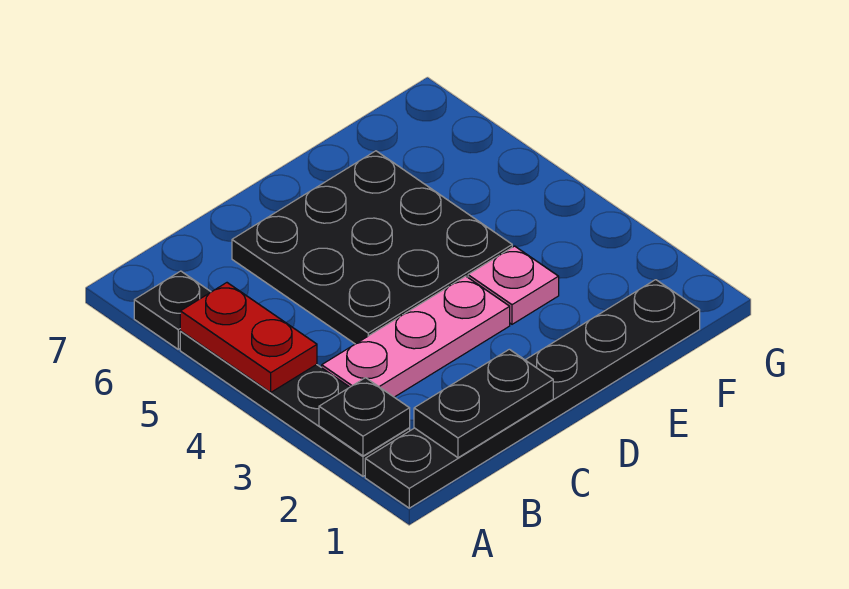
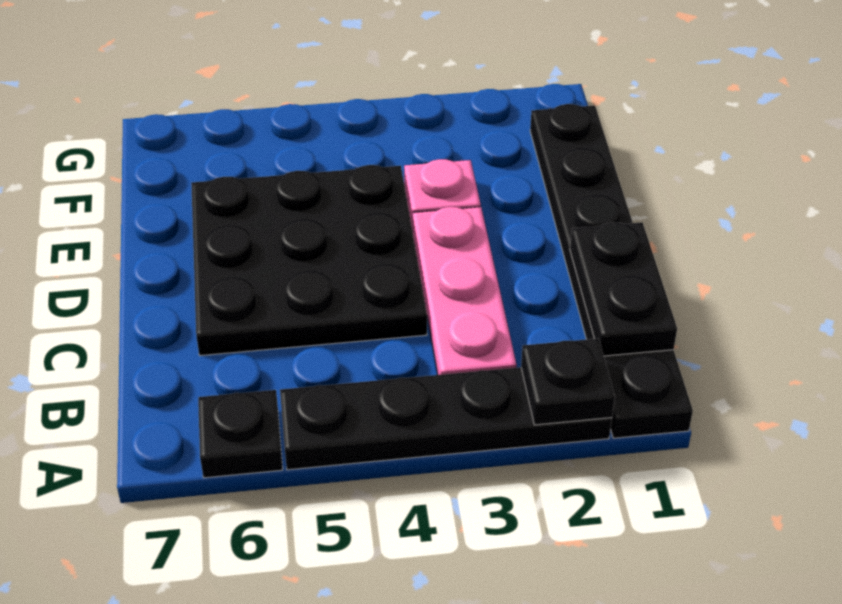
red 1x2 plate [180,283,317,392] -> none

